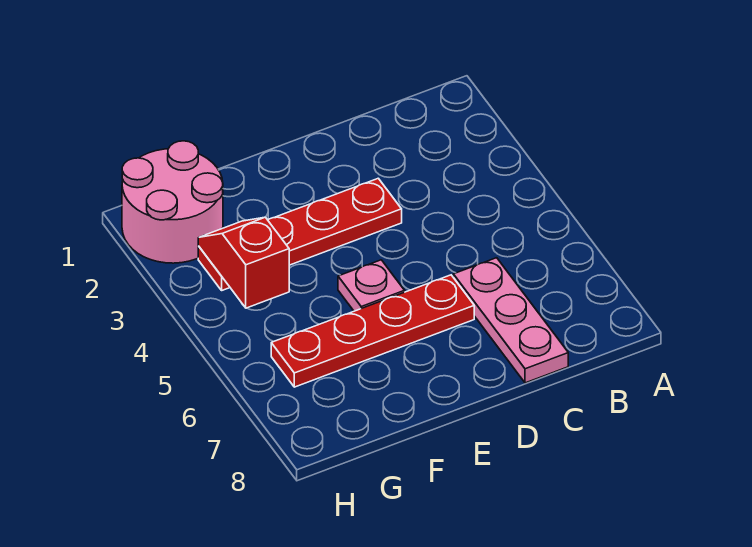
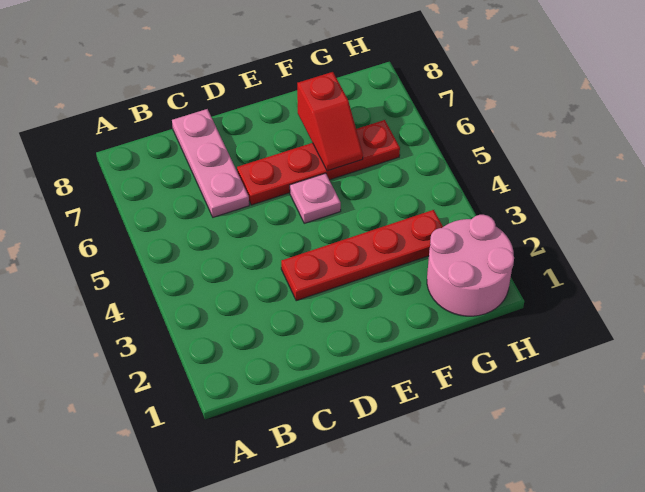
red 1x2 slope [198,217,289,308] -> red 1x2 slope moved to [297,72,363,171]

